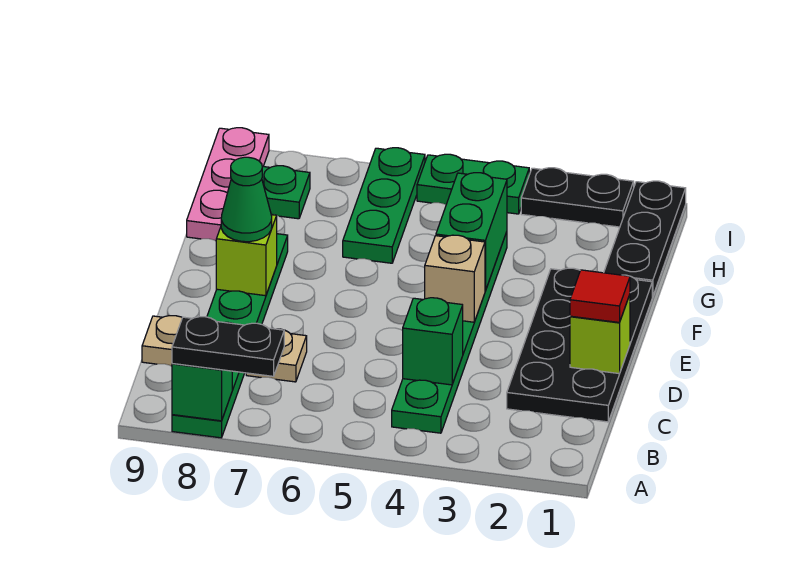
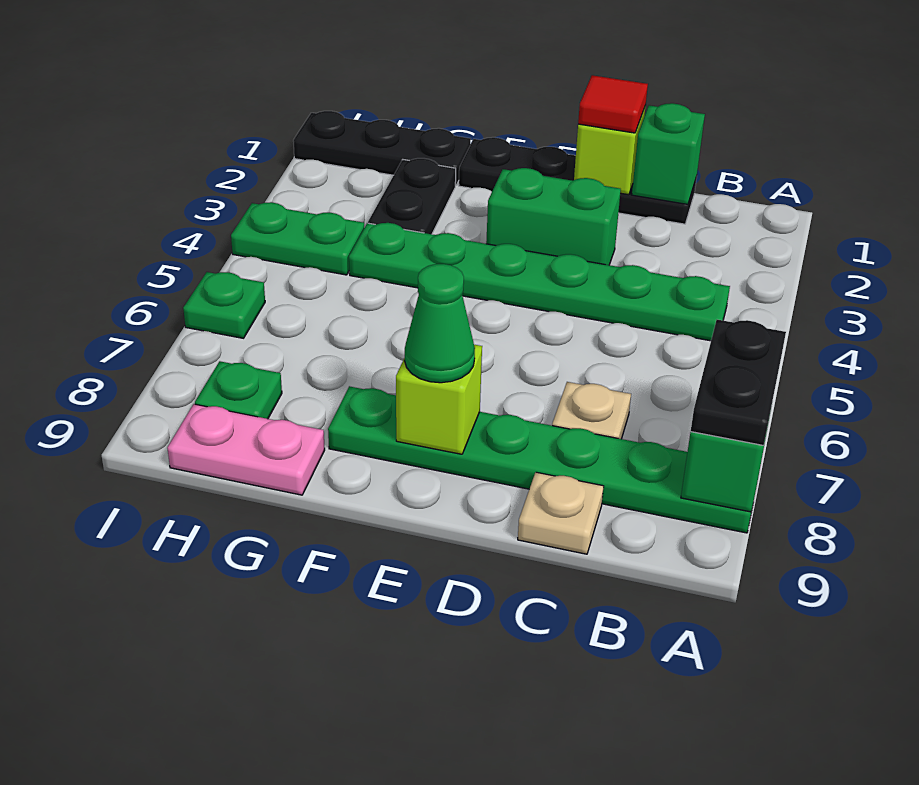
black 2x4 plate [507,268,652,422] -> black 1x4 plate [459,137,697,224]
green 1x1 brick [403,298,463,385] -> green 1x1 brick moved to [632,103,705,204]
tan 1x1 brick [425,235,485,322] -> none
green 1x2 brick [436,173,507,291] -> green 1x2 brick moved to [486,168,621,265]
green 1x3 plate [343,148,425,263] -> green 1x1 plate [183,272,265,338]
pink 1x3 plate [187,128,269,241] -> pink 1x2 plate [167,404,325,495]
black 1x2 plate [521,168,634,227] -> black 1x2 plate moved to [368,158,456,234]
green 1x2 plate [417,154,529,214] -> green 1x2 plate turned to [231,202,364,275]

